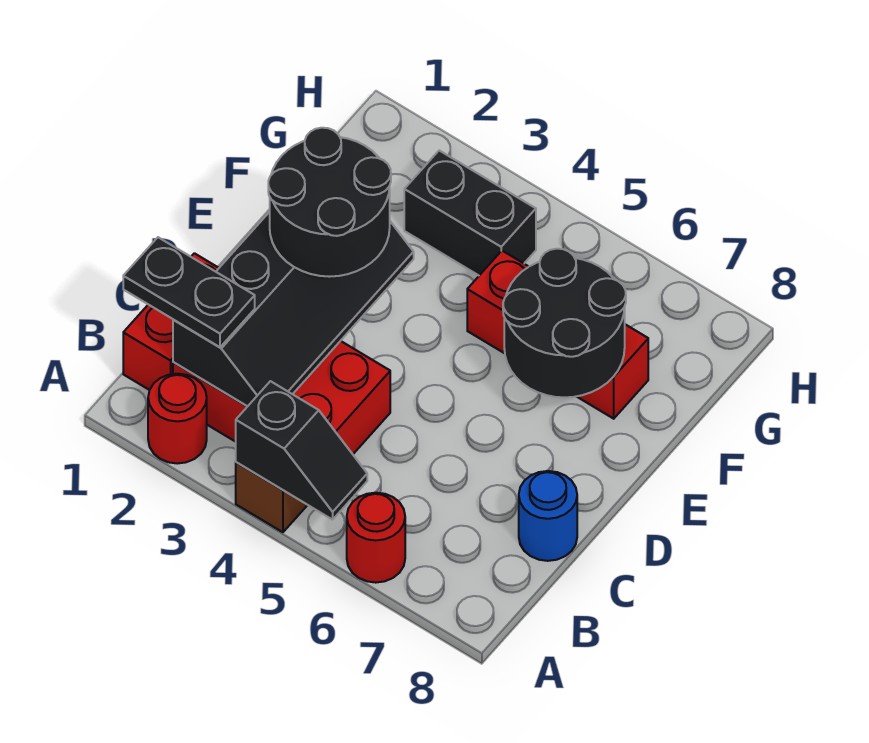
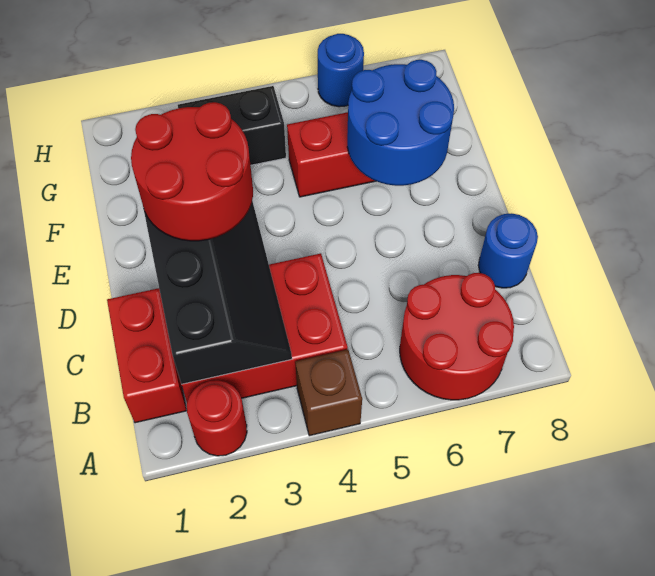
black 1x2 slope [236,381,367,520] -> none
red 1x1 round brick [347,493,405,583] -> red 2x2 round brick [400,273,514,400]
black 1x2 plate [123,237,255,347] -> none
black 2x2 round brick [268,128,391,277] -> red 2x2 round brick [131,102,253,241]
black 2x2 round brick [503,249,626,397] -> blue 2x2 round brick [347,60,454,186]
none -> blue 1x1 round brick [318,34,364,107]

